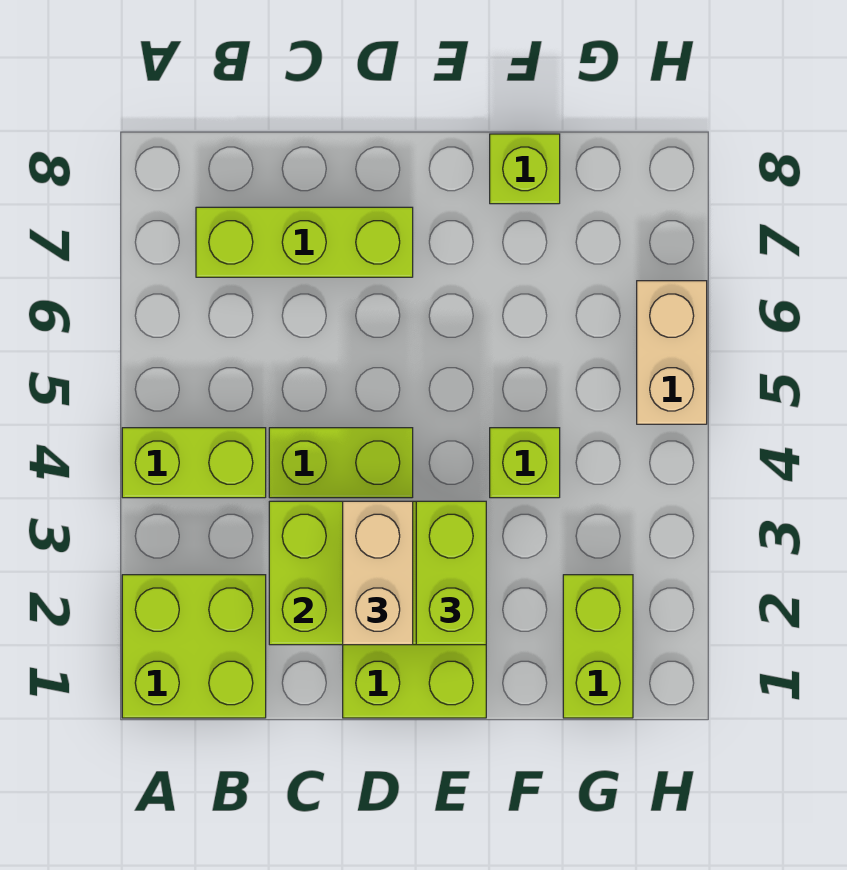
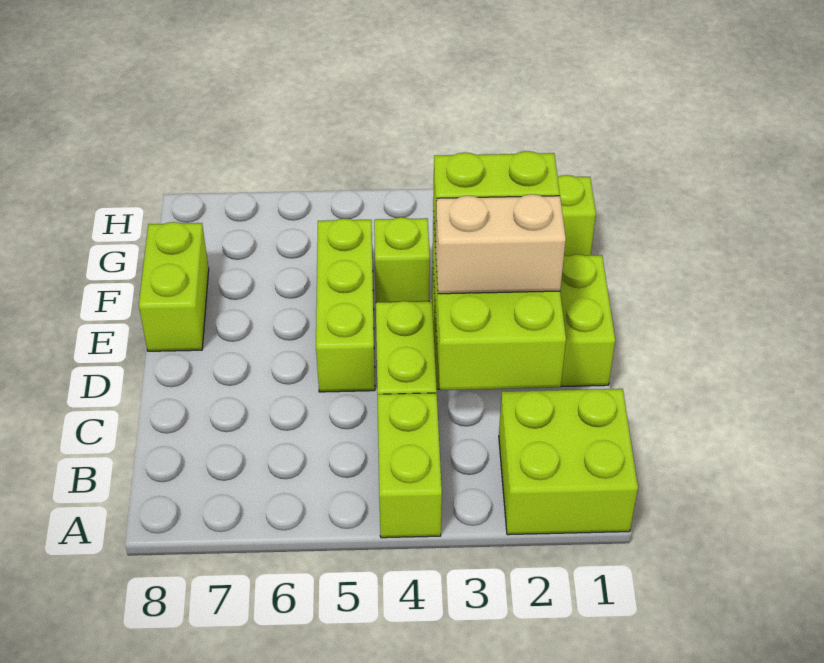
lime 1x3 brick [196,207,413,277] -> lime 1x3 brick moved to [316,219,375,392]
lime 1x1 brick [490,134,560,204] -> lime 1x2 brick [139,222,209,351]
tan 1x2 brick [637,281,707,424] -> none

